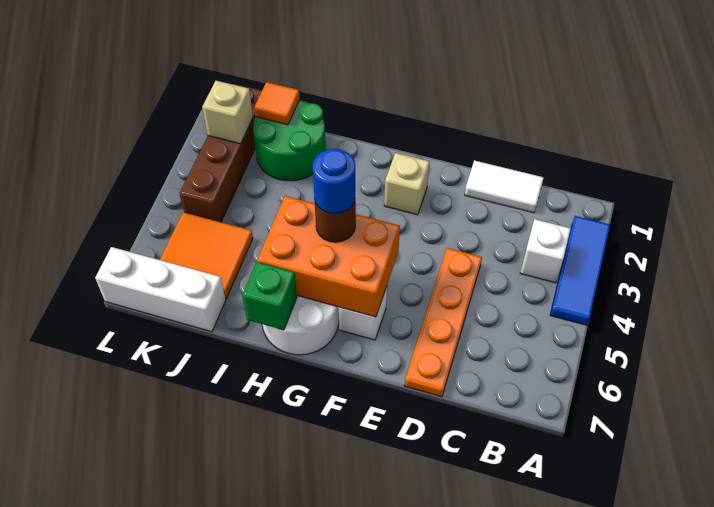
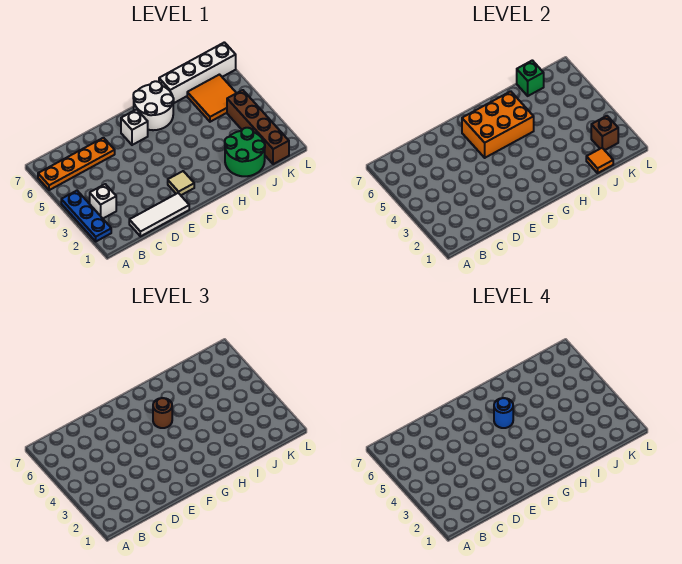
blue 1x3 tile [550,216,610,325] -> blue 1x3 plate [61,191,111,241]
white 1x2 tile [465,160,543,213] -> white 1x3 tile [129,193,189,236]
orange 1x4 plate [405,248,482,397] -> orange 1x4 plate turned to [38,138,115,190]
tan 1x1 brick [384,153,430,215] -> tan 1x1 tile [168,171,194,195]
green 1x1 brick [242,262,297,330] -> green 1x1 brick moved to [517,60,544,96]
white 1x3 brick [95,247,226,332] -> white 1x4 brick [159,42,236,104]
tan 1x1 brick [202,81,253,144] -> brown 1x1 brick [591,116,618,150]

